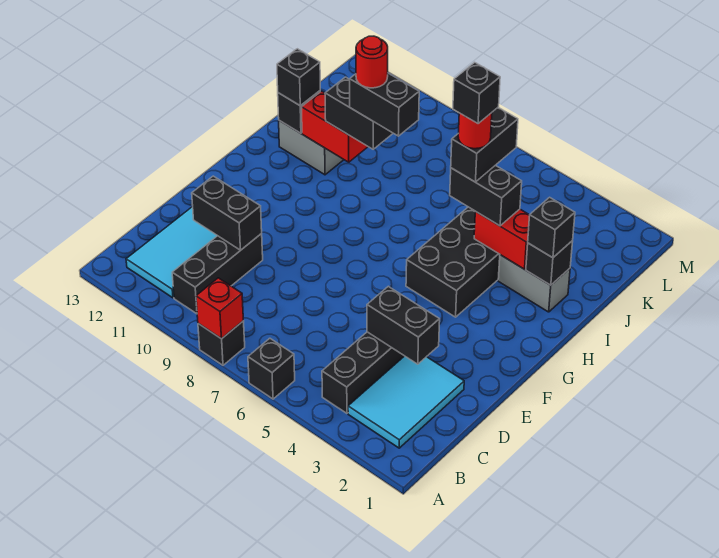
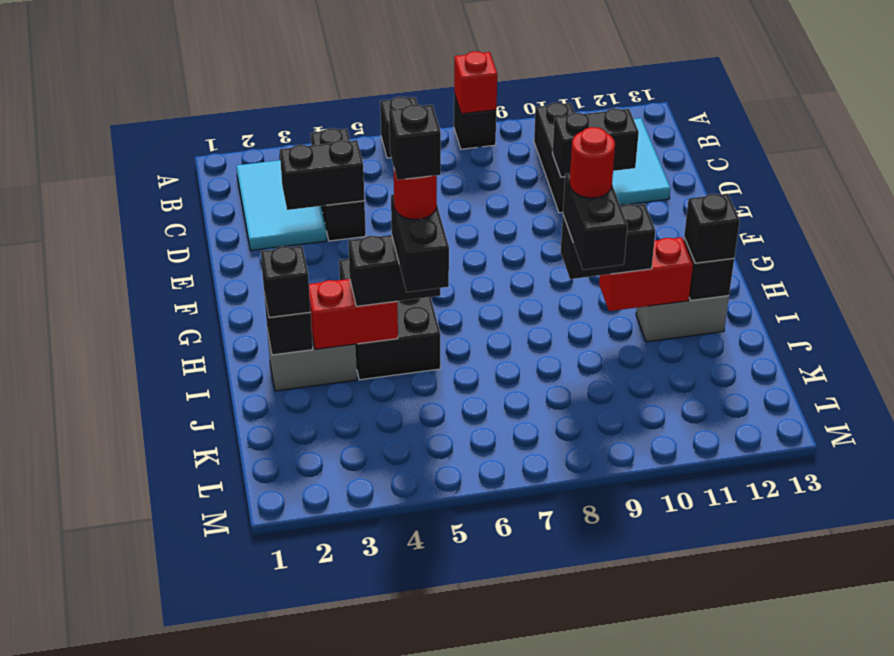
black 1x2 brick [350,73,419,136] -> black 1x2 brick turned to [563,173,628,270]

